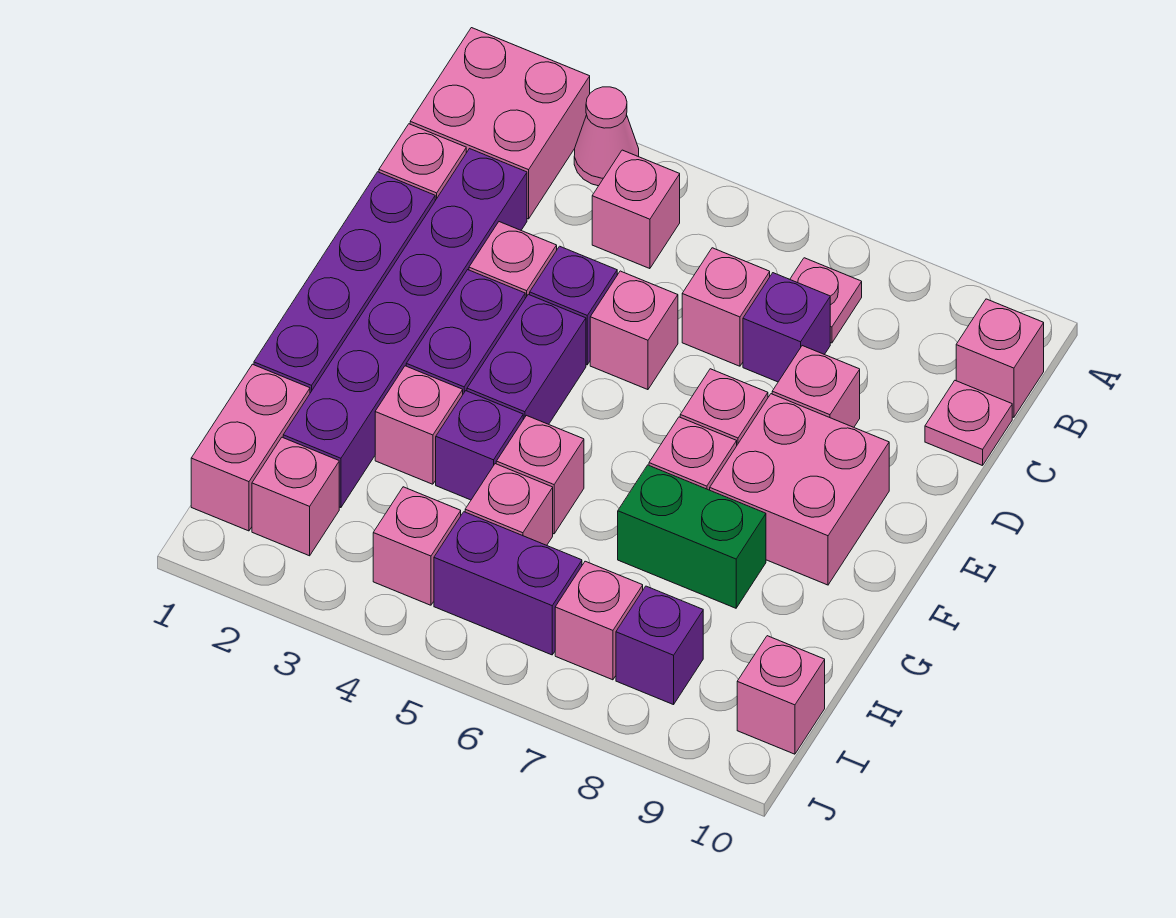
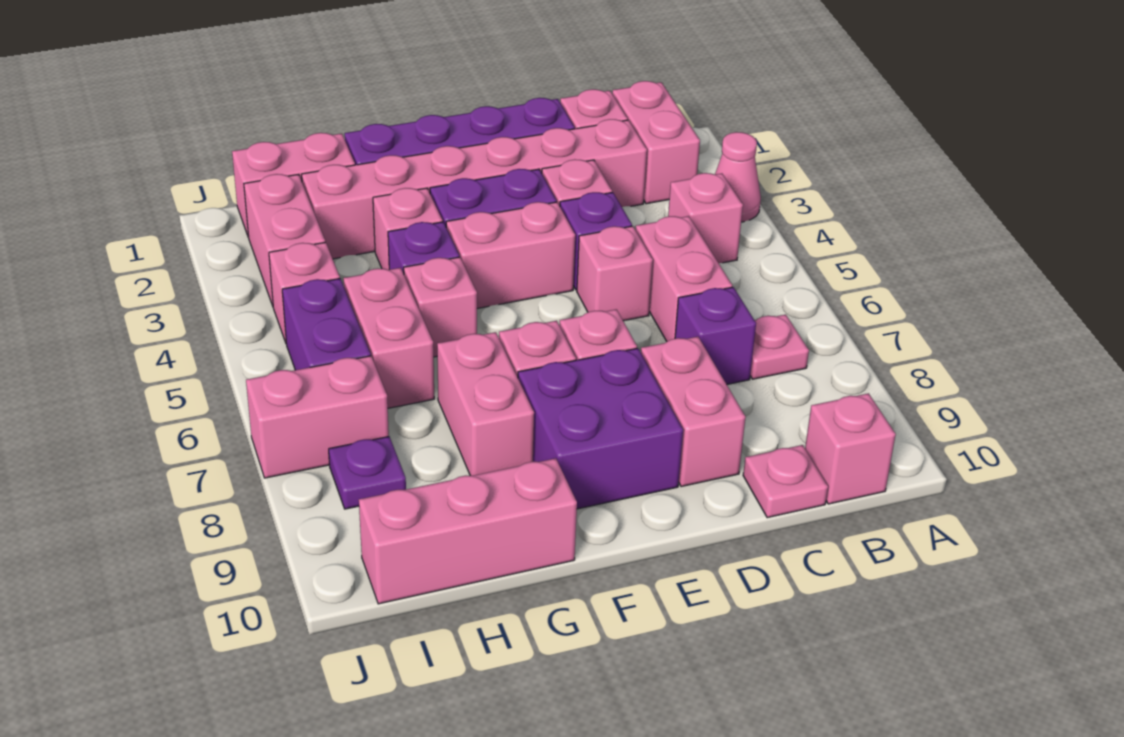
pink 2x2 brick [410,28,590,219] -> pink 1x2 brick [612,81,700,204]
purple 1x6 brick [283,149,527,508] -> pink 1x6 brick [302,119,647,259]
pink 1x1 brick [682,248,770,366] -> pink 1x2 brick [636,216,732,341]
pink 1x1 brick [772,346,860,427] -> pink 1x2 brick [641,337,746,487]
purple 1x2 brick [467,294,586,424] -> pink 1x2 brick [446,202,575,309]
pink 2x2 brick [710,394,889,585] -> purple 2x2 brick [518,348,683,509]
green 1x2 brick [618,465,766,608] -> pink 1x2 brick [437,332,534,476]
pink 1x1 brick [465,464,553,545] -> pink 1x2 brick [343,268,434,408]
pink 1x1 brick [252,437,339,556] -> pink 1x2 brick [244,174,325,306]
pink 1x1 brick [555,561,643,680] -> pink 1x2 brick [246,356,389,478]
purple 1x1 brick [616,586,703,705] -> purple 1x1 plate [329,437,406,509]
pink 1x1 brick [737,636,825,754] -> pink 1x3 brick [359,458,577,604]

